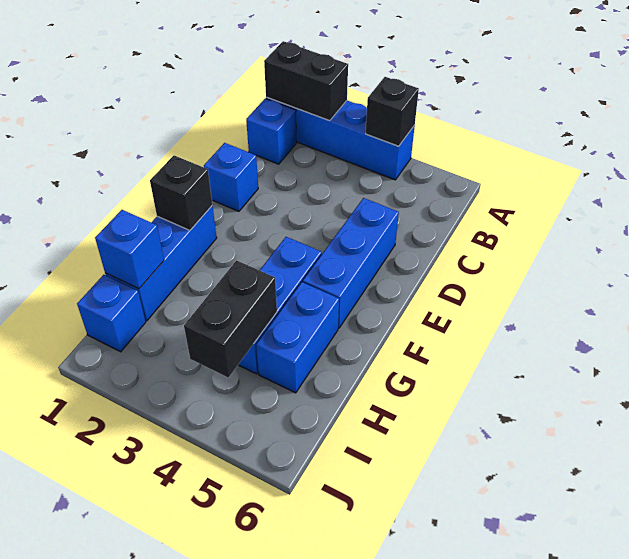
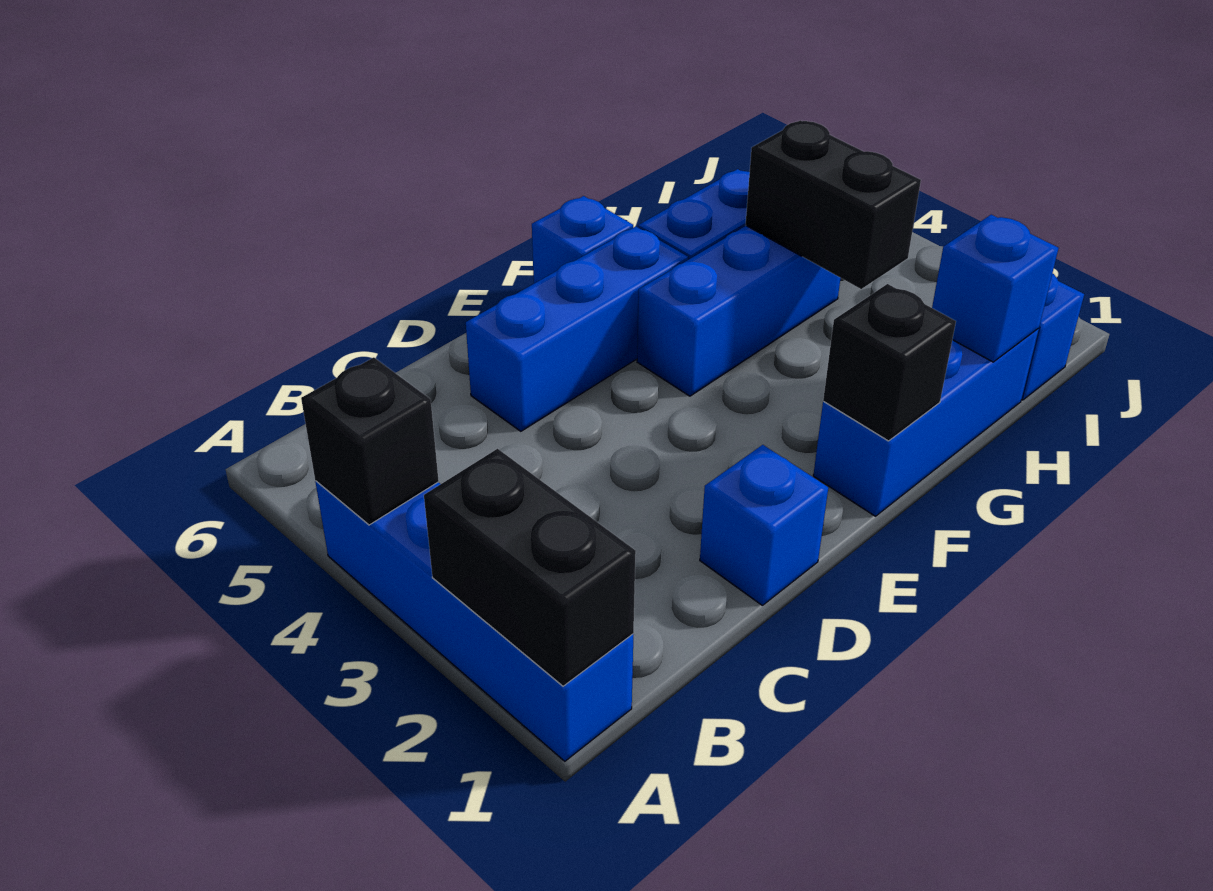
blue 1x1 brick [246,99,297,164] -> blue 1x1 brick moved to [532,196,633,283]
black 1x2 brick [184,260,277,377] -> black 1x2 brick turned to [746,120,921,289]

